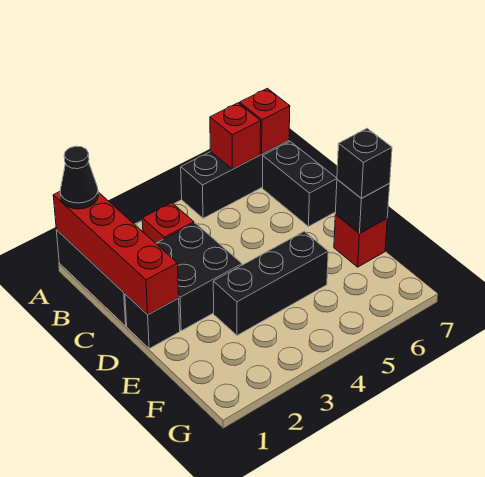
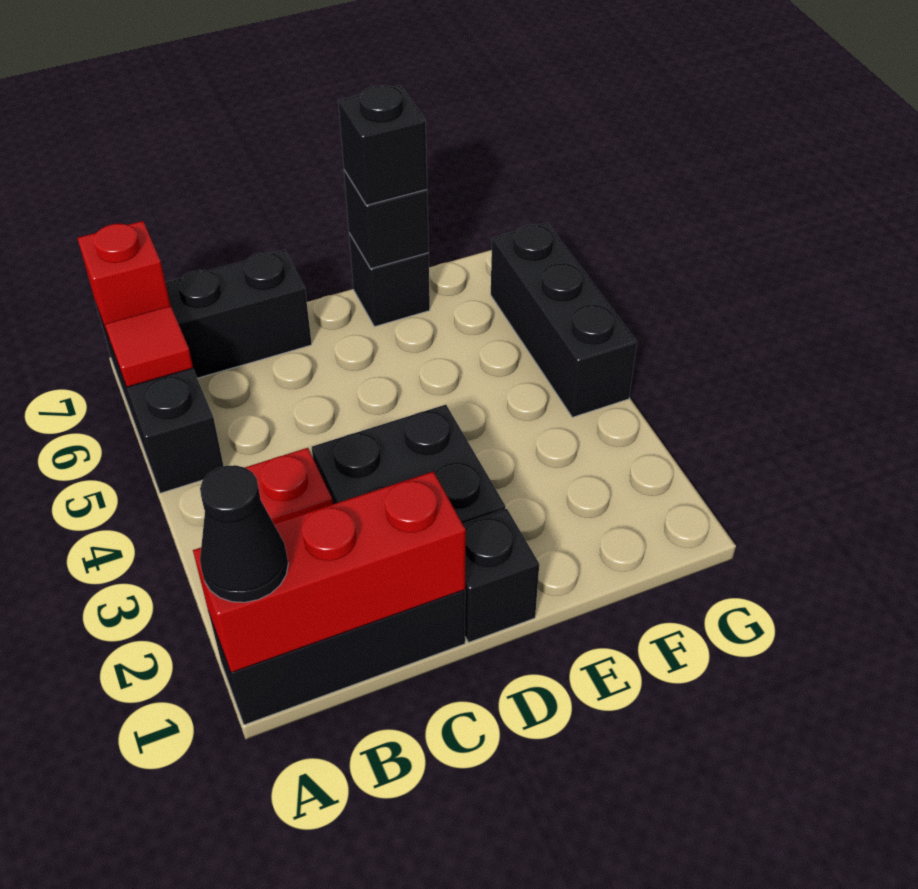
red 1x4 brick [53,192,179,315] -> red 1x3 brick [193,472,466,673]
red 1x1 brick [210,103,261,169] -> red 1x1 tile [105,306,193,387]
black 1x3 brick [213,231,328,335] -> black 1x3 brick moved to [491,223,637,417]
red 1x1 brick [334,215,387,267] -> black 1x1 brick [349,233,430,327]

